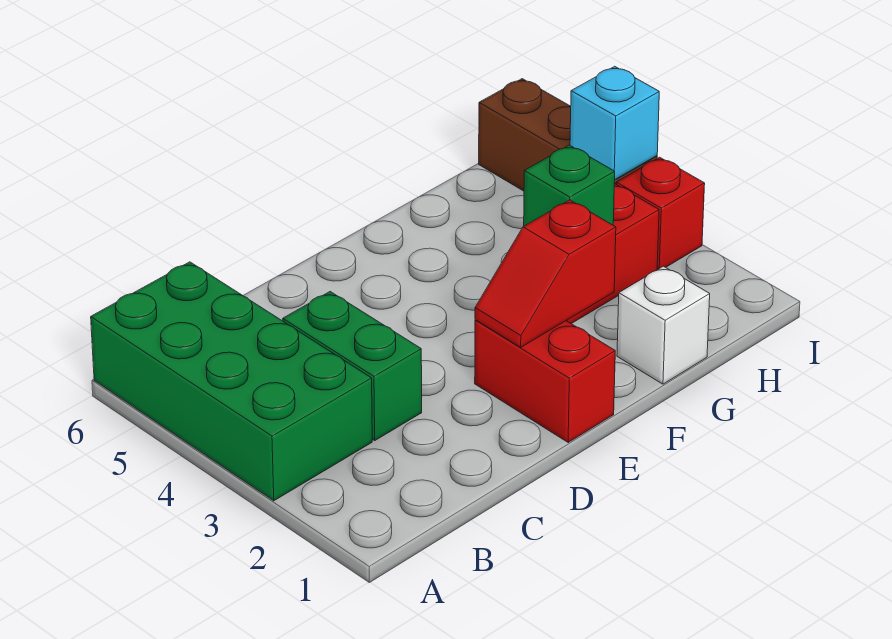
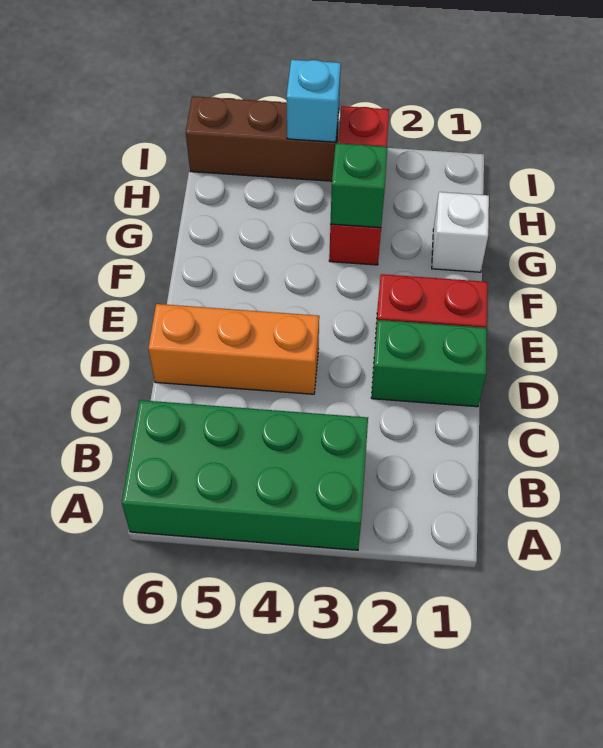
green 1x2 brick [283,292,422,440] -> green 1x2 brick moved to [371,320,487,407]
none -> orange 1x3 brick [148,304,319,394]
red 1x2 slope [475,200,616,347] -> none

